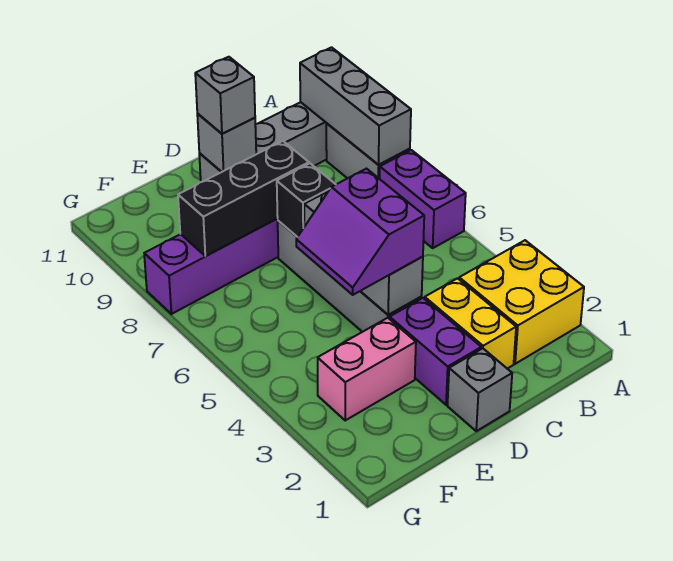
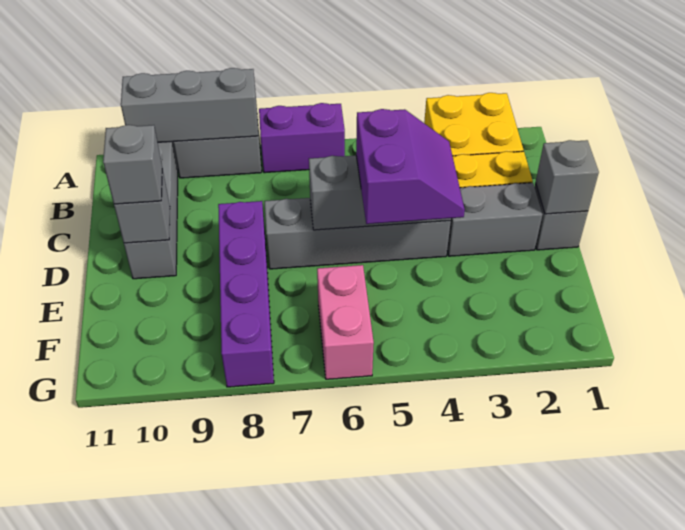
none -> grey 1x1 brick [536,140,599,214]
purple 1x2 brick [390,298,481,405] -> grey 1x2 brick [447,183,542,256]
purple 2x2 slope [296,169,424,295] -> purple 2x2 slope turned to [356,109,465,224]
black 1x1 brick [277,163,336,237] -> none
black 1x3 brick [178,141,309,256] -> none
pink 1x2 brick [318,318,416,420] -> pink 1x2 brick moved to [317,265,374,379]

